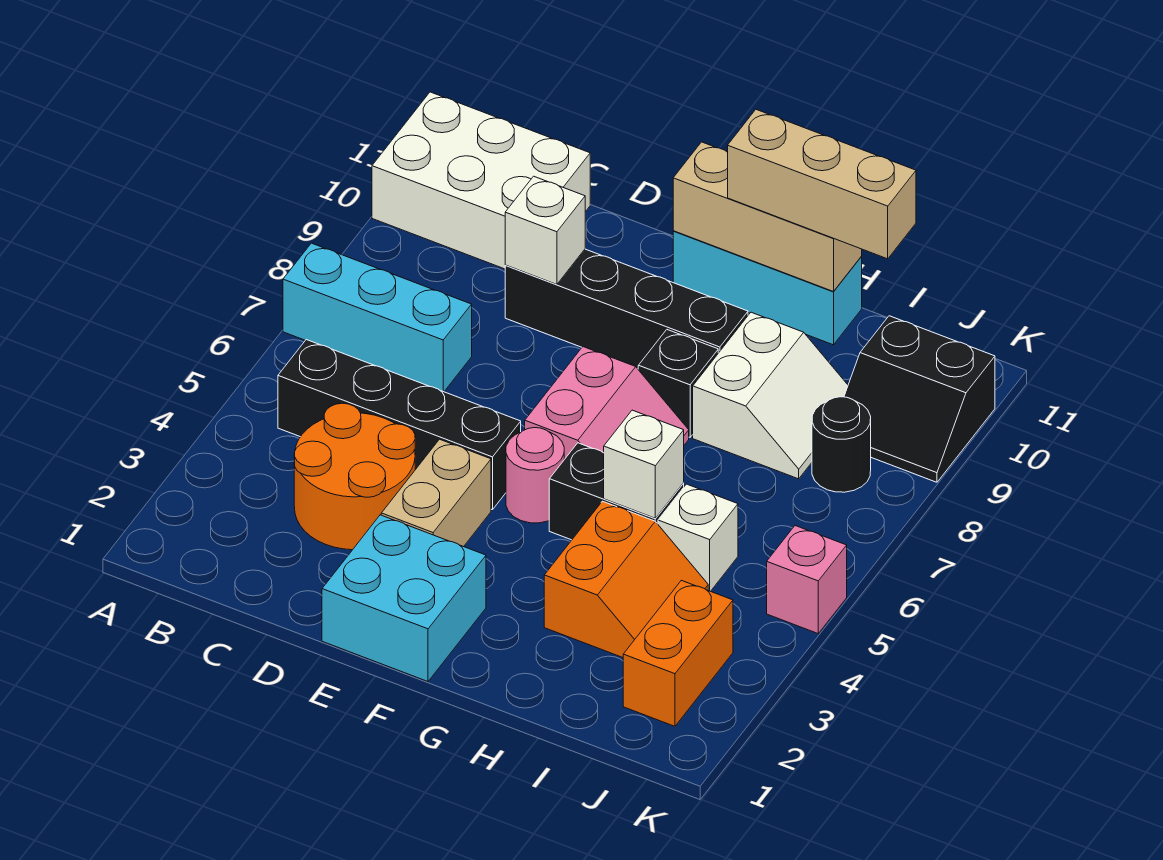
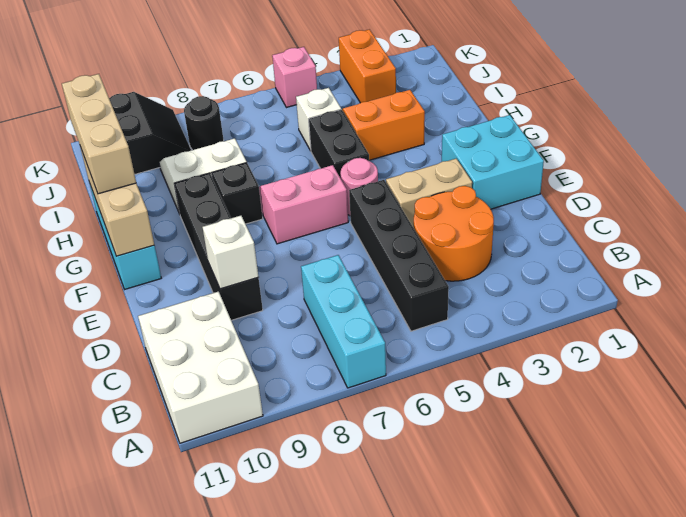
white 1x1 brick [604,410,684,518] -> none
orange 1x2 brick [623,580,733,726] -> orange 1x2 brick turned to [339,29,396,103]

